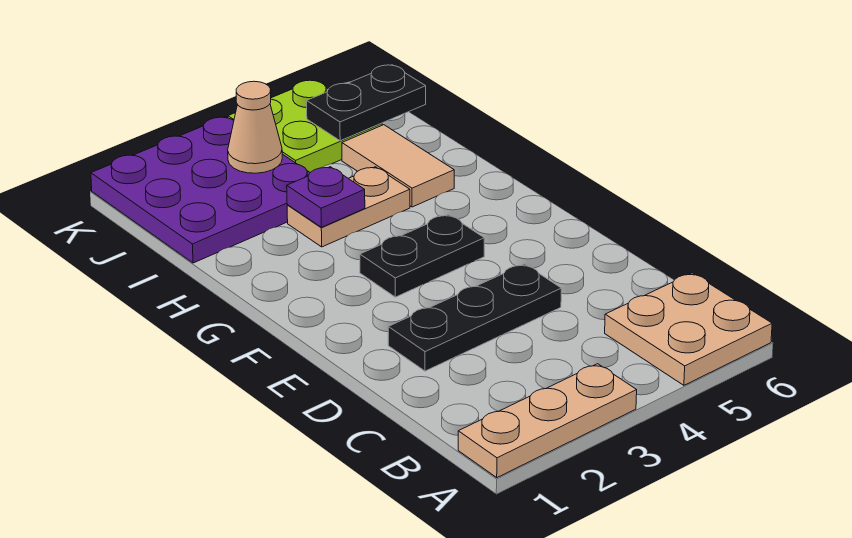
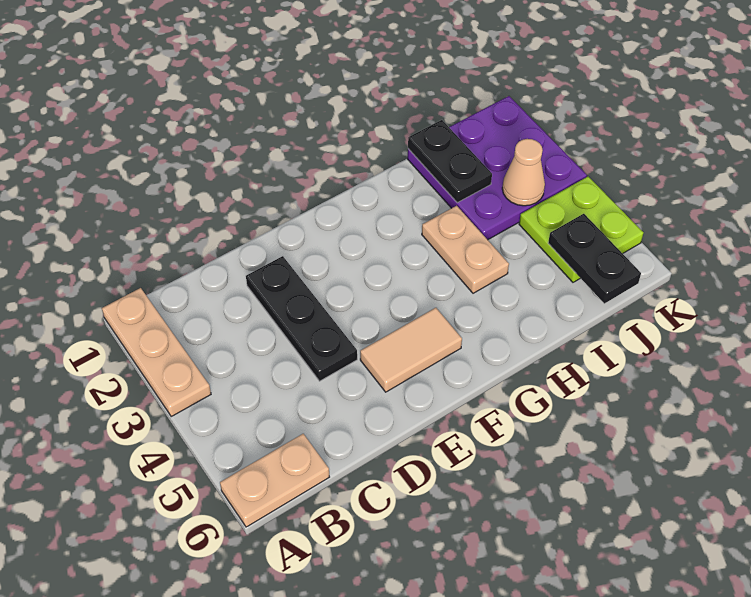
tan 2x2 plate [605,273,772,385] -> tan 1x2 plate [220,434,329,527]
black 1x2 plate [360,215,484,297] -> black 1x2 plate moved to [408,120,492,203]
purple 1x1 plate [287,167,365,227] -> none
tan 1x2 tile [342,125,454,207] -> tan 1x2 tile moved to [360,308,462,392]

